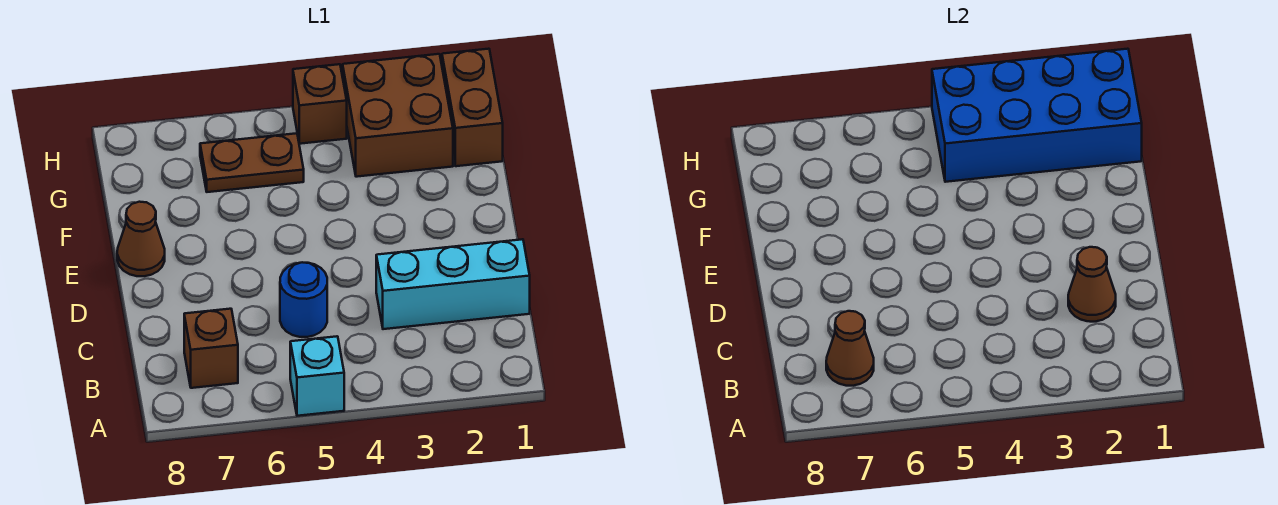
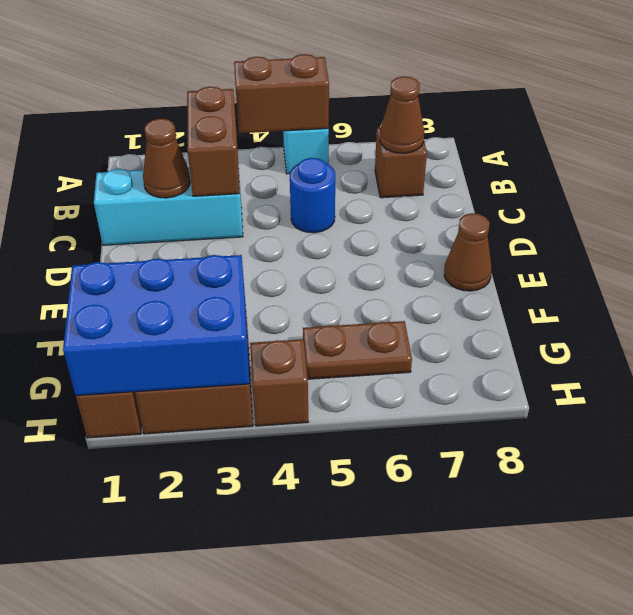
none -> brown 1x2 brick [234,54,329,133]
none -> brown 1x2 brick [187,87,240,196]
blue 2x4 brick [932,49,1142,182] -> blue 2x3 brick [63,255,250,396]

